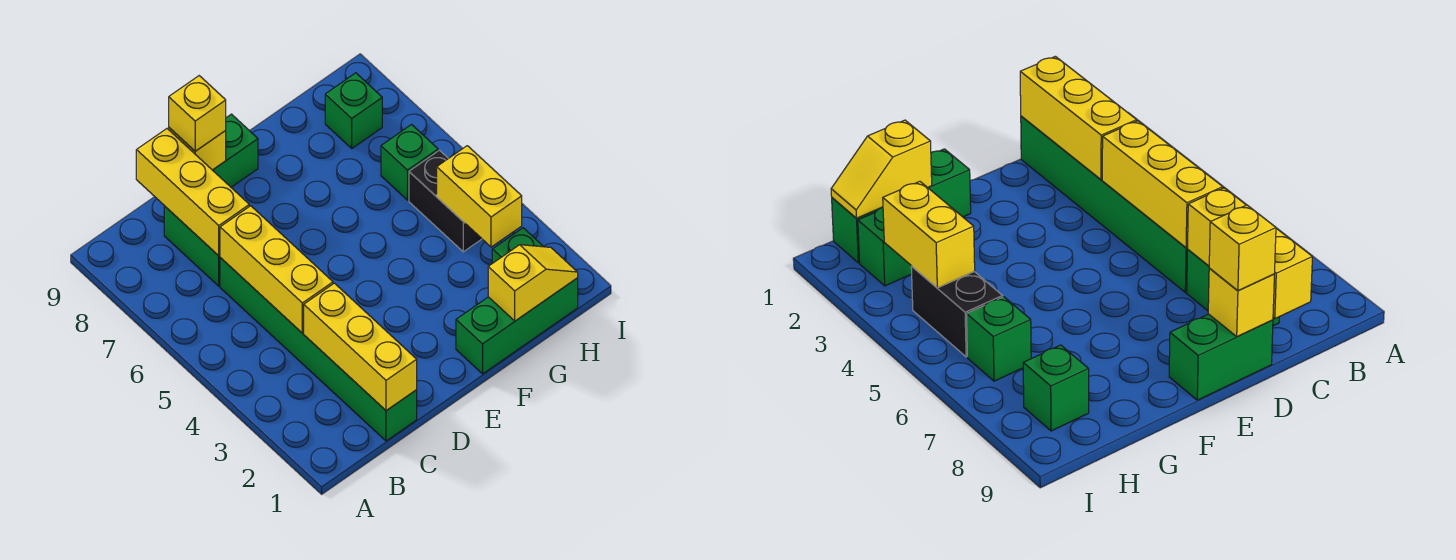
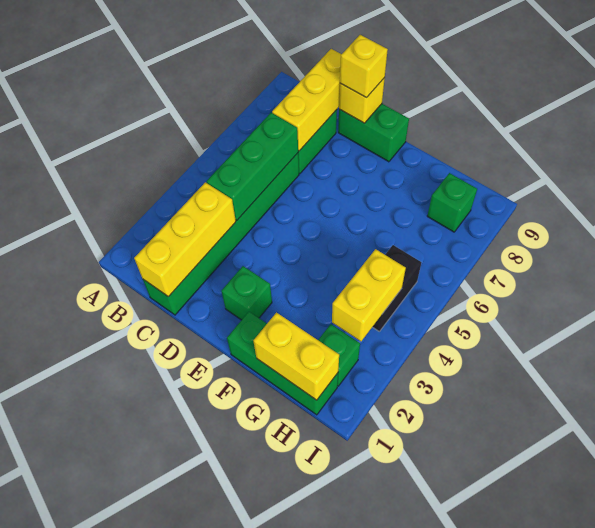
yellow 1x3 brick [220,206,333,333] -> green 1x3 brick [207,113,298,220]
yellow 1x2 slope [488,245,578,321] -> yellow 1x2 brick [253,312,339,400]
green 1x1 brick [381,125,438,200] -> green 1x1 brick moved to [221,266,272,320]

